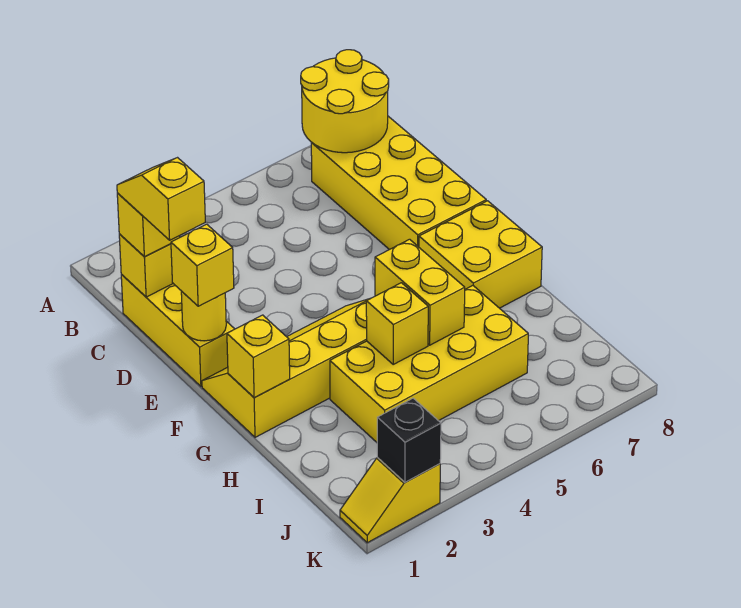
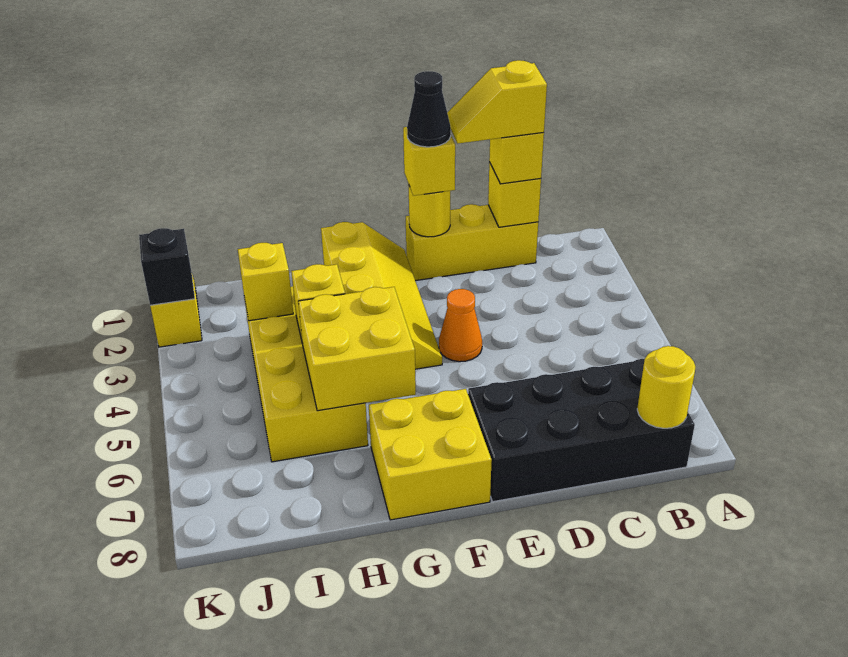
yellow 2x2 round brick [301,50,389,153] -> yellow 1x1 round brick [637,346,696,428]
yellow 2x4 brick [311,116,486,250] -> black 2x4 brick [468,359,695,502]
yellow 1x2 slope [117,158,205,240] -> yellow 1x2 slope turned to [447,60,547,143]
none -> black 1x1 cone [407,71,451,147]
none -> orange 1x1 cone [439,289,482,362]
yellow 1x1 brick [227,315,290,398] -> yellow 1x1 brick moved to [238,243,293,321]
yellow 1x2 brick [375,239,465,345] -> yellow 2x2 brick [298,287,416,411]

